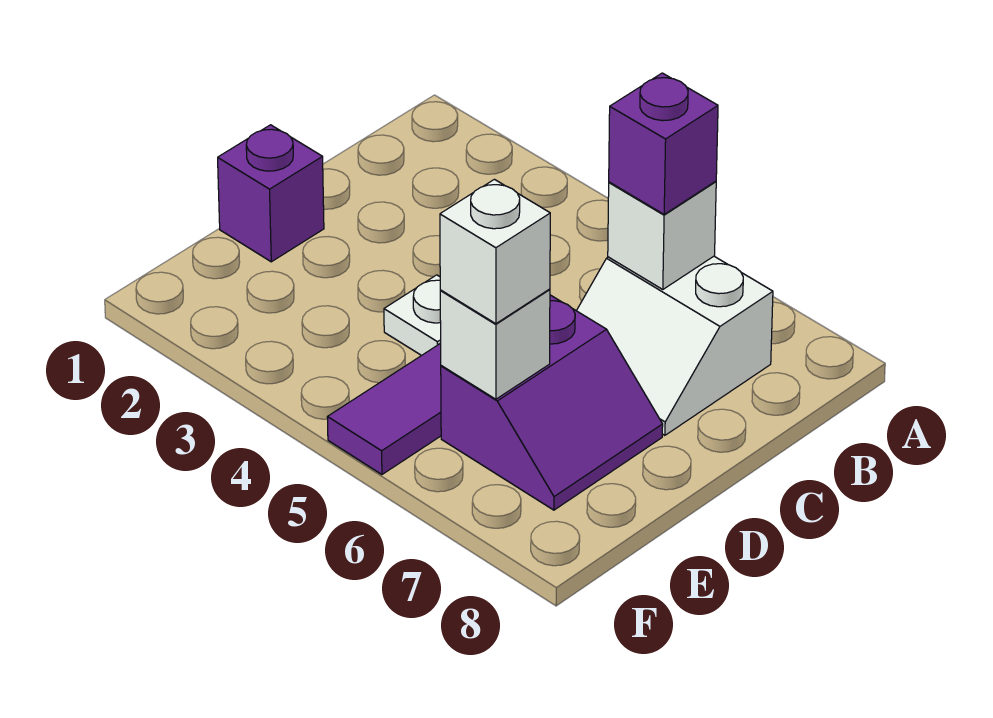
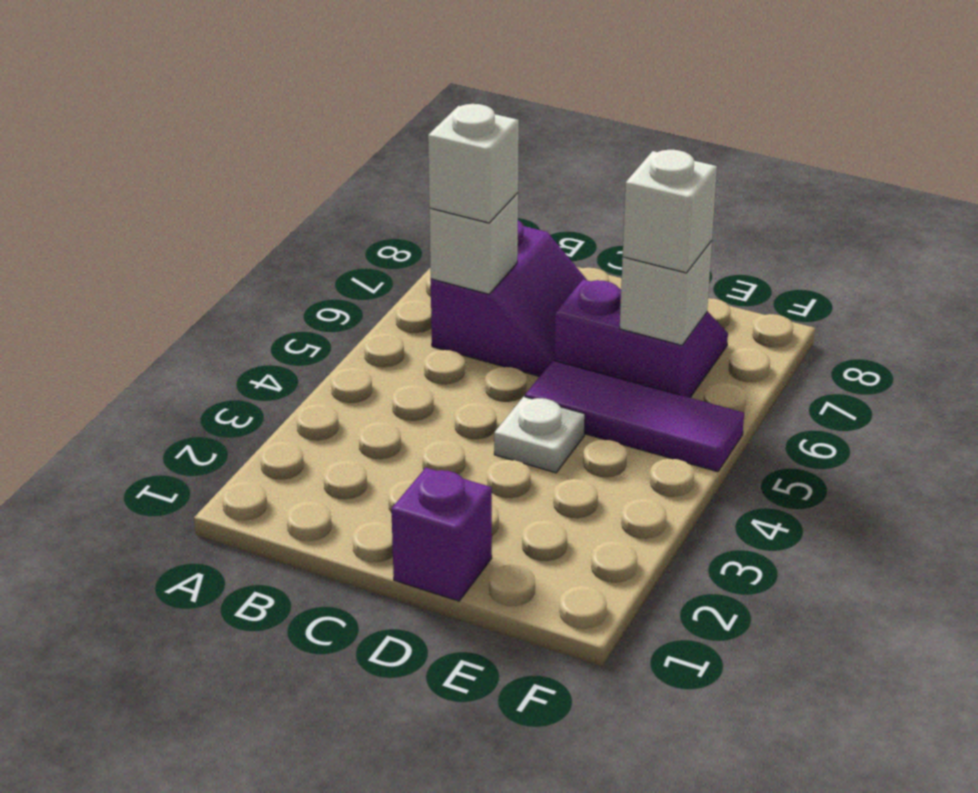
white 2x2 slope [577,256,773,435] -> purple 2x2 slope [431,220,587,376]
purple 1x1 brick [609,73,718,214] -> white 1x1 brick [428,104,519,223]

